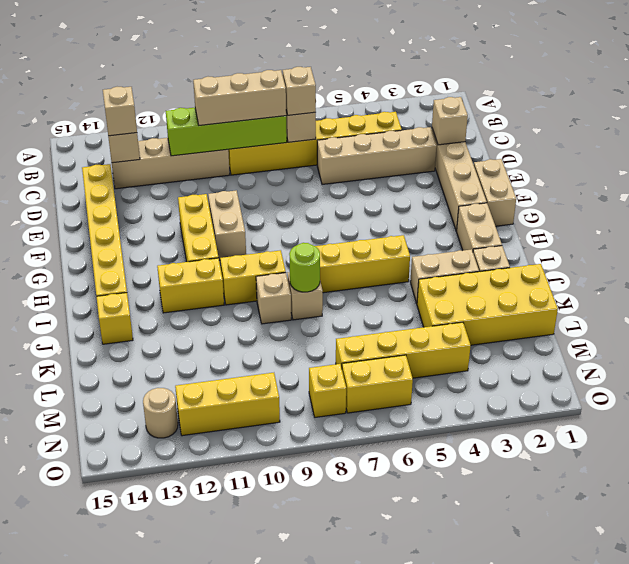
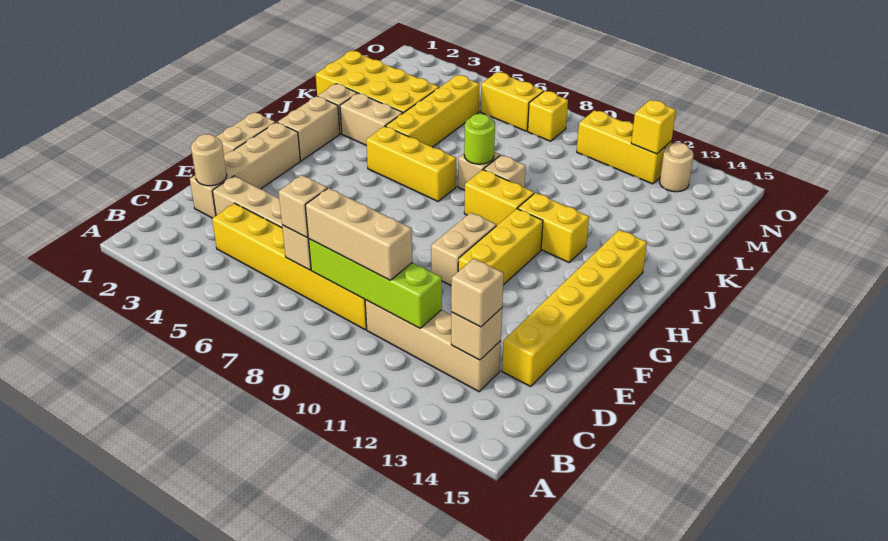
tan 1x1 brick [432,97,468,145] -> tan 1x1 round brick [191,134,227,186]
yellow 1x1 brick [96,293,133,344] -> yellow 1x1 brick moved to [631,100,676,154]
yellow 1x4 brick [336,322,471,378] -> yellow 1x4 brick turned to [386,75,479,147]

